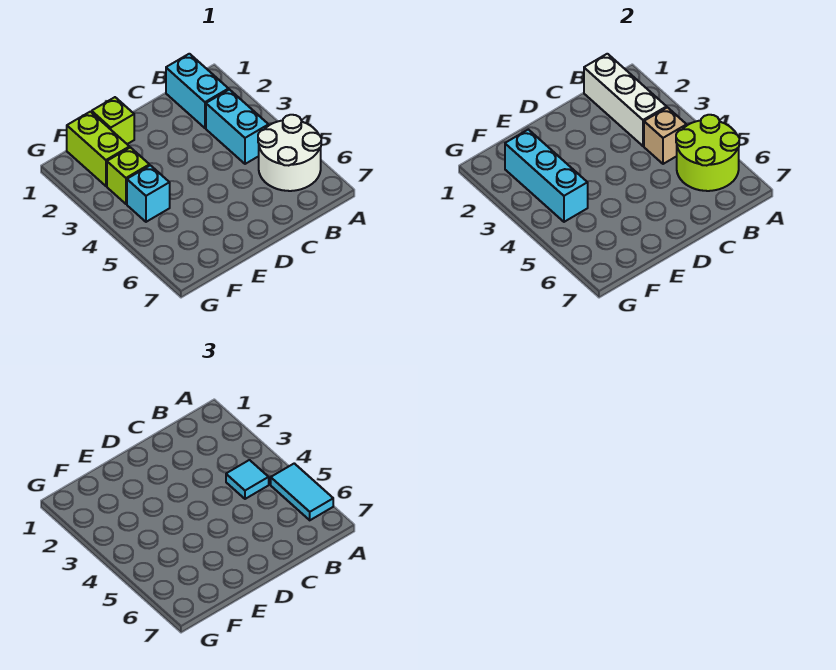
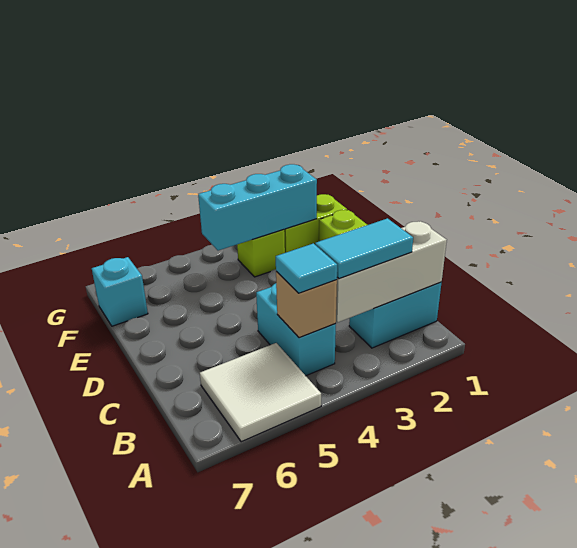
white 2x2 round brick [258,115,321,191] -> white 2x2 tile [200,343,321,442]
lime 2x2 round brick [676,115,739,191] -> none
cyan 1x2 tile [271,463,333,520] -> cyan 1x2 tile moved to [315,218,413,279]
cyan 1x2 brick [206,90,269,164] -> cyan 1x2 brick turned to [256,283,336,376]
cyan 1x1 brick [127,165,170,222] -> cyan 1x1 brick moved to [92,257,148,326]

